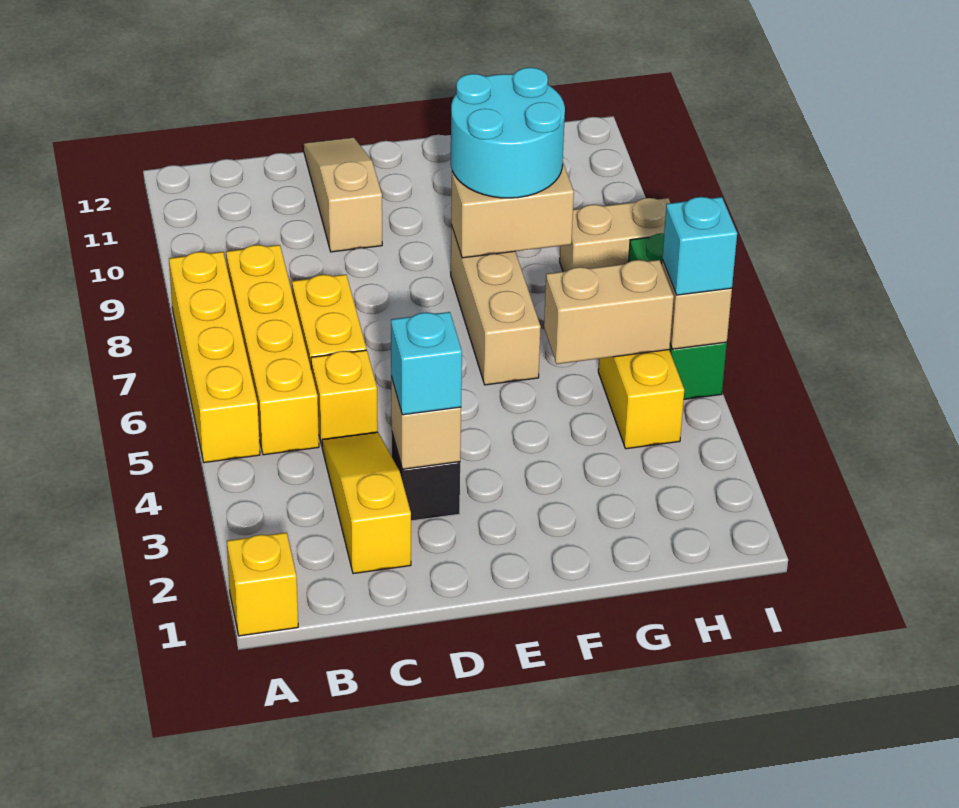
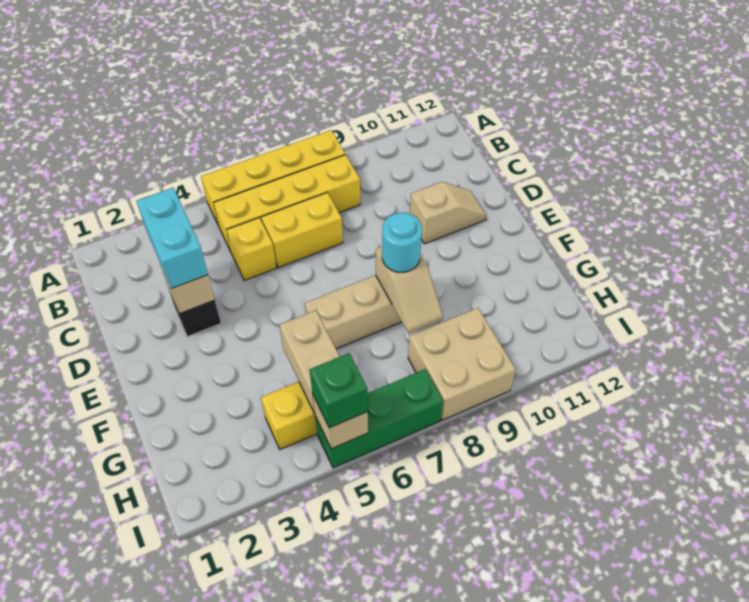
yellow 1x1 brick [227,533,298,636] -> none
yellow 1x3 slope [322,432,411,574] -> none
cyan 1x1 brick [391,312,462,415] -> cyan 1x2 brick [137,188,208,289]
tan 1x3 slope [304,138,382,252] -> tan 1x2 slope [410,182,487,244]
tan 1x2 brick [451,163,574,258] -> tan 1x2 slope [376,247,443,334]
cyan 2x2 round brick [451,67,565,198] -> cyan 1x1 round brick [382,213,422,272]
tan 1x2 brick [560,198,670,272] -> tan 2x2 brick [408,308,516,420]
cyan 1x1 brick [662,197,737,295] -> green 1x1 brick [310,353,368,428]

